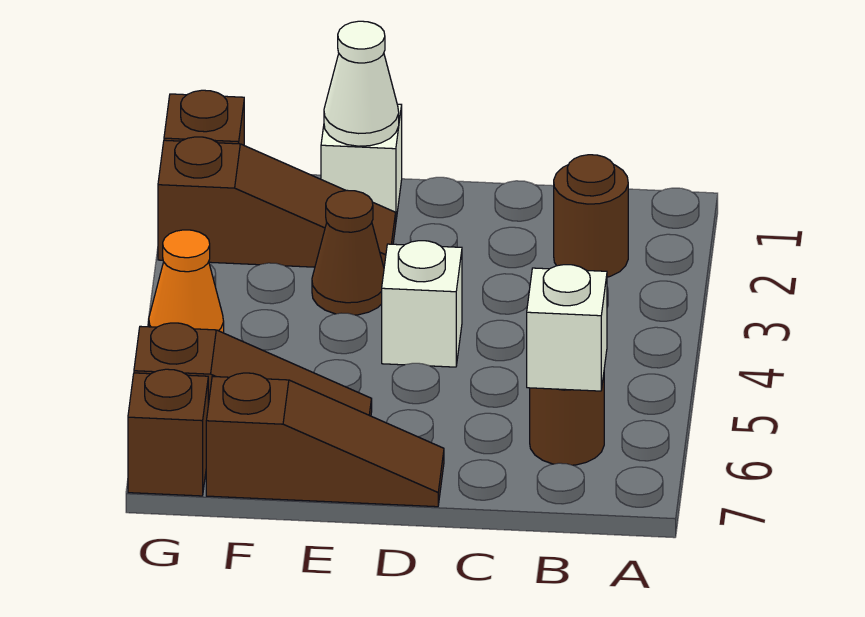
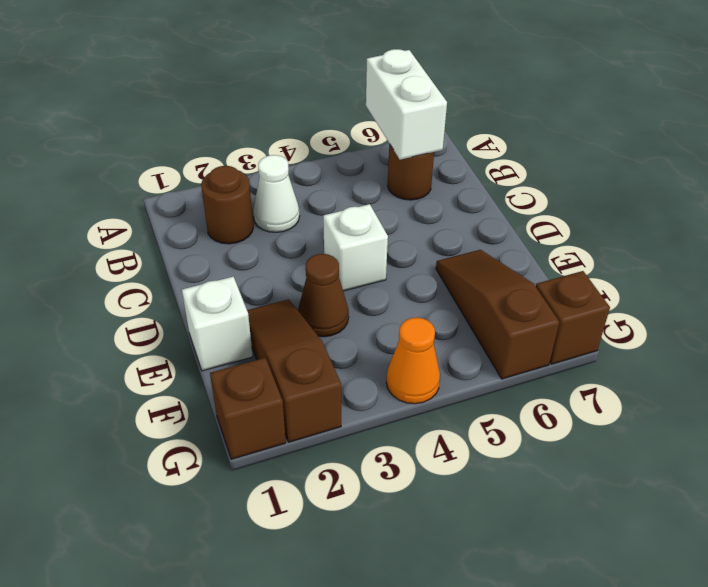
white 1x1 brick [527,265,607,391] -> white 1x2 brick [366,49,447,160]
brown 1x3 slope [206,373,444,507] -> none
white 1x1 cone [324,21,399,146] -> white 1x1 cone moved to [253,155,300,232]

